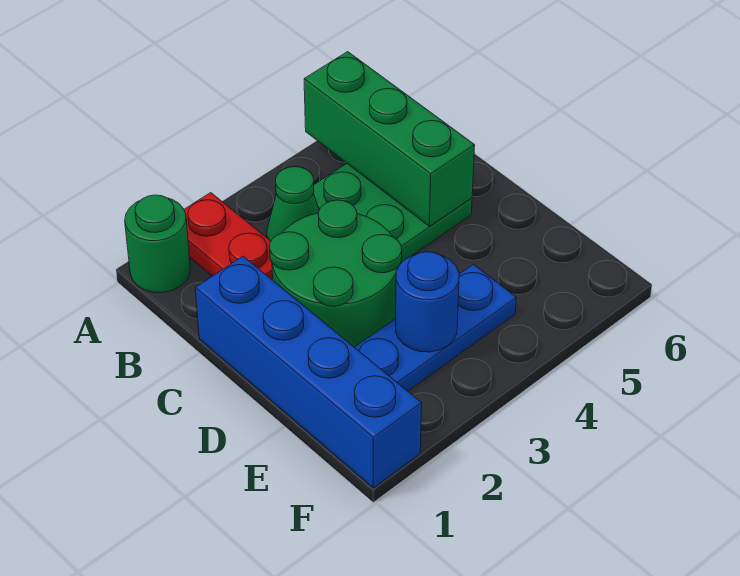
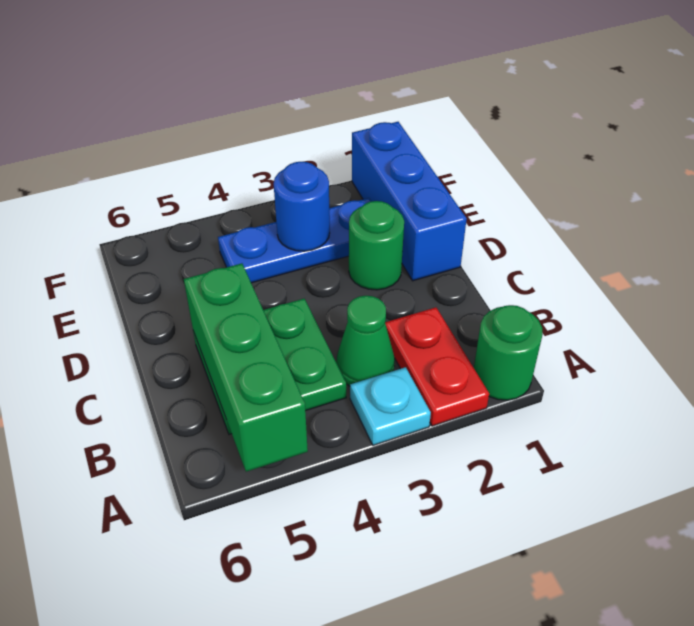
none -> cyan 1x1 plate [350,367,431,445]
blue 1x4 brick [195,256,422,488] -> blue 1x3 brick [352,122,467,281]
green 2x2 round brick [270,200,402,347] -> green 1x1 round brick [349,201,404,290]

